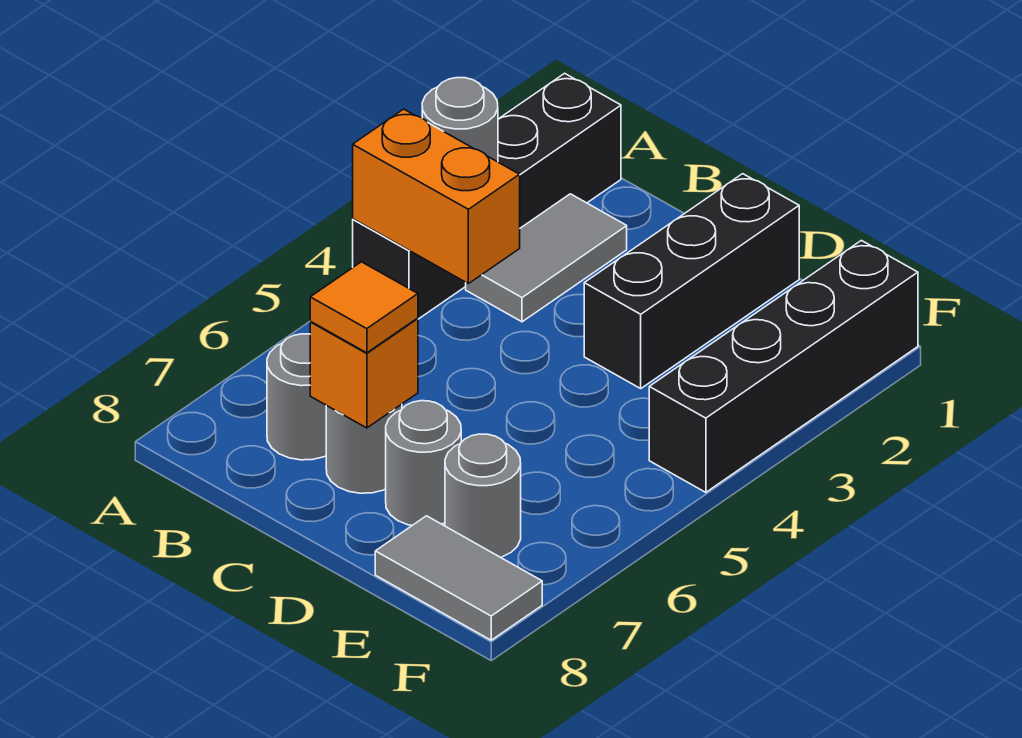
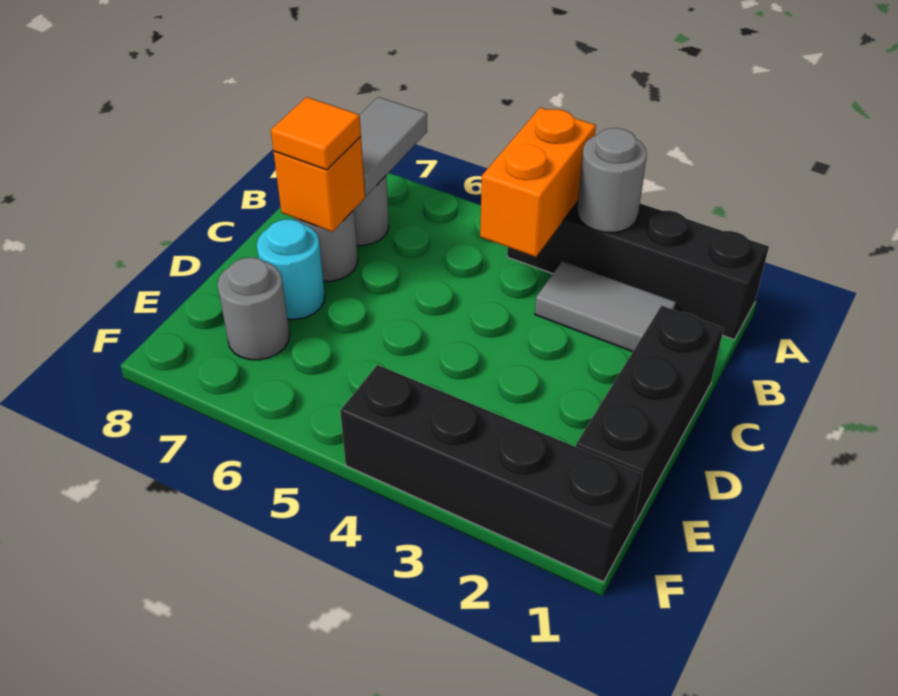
black 1x3 brick [584,174,799,388] -> black 1x3 brick turned to [576,306,724,526]
grey 1x1 round brick [386,401,461,525] -> cyan 1x1 round brick [257,219,325,319]
grey 1x2 tile [375,516,542,640] -> grey 1x2 tile moved to [360,97,427,196]

